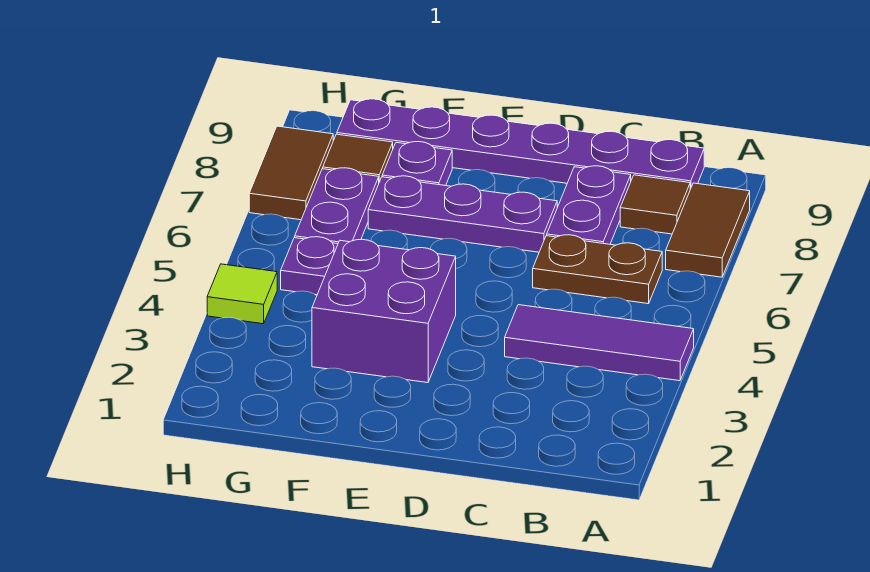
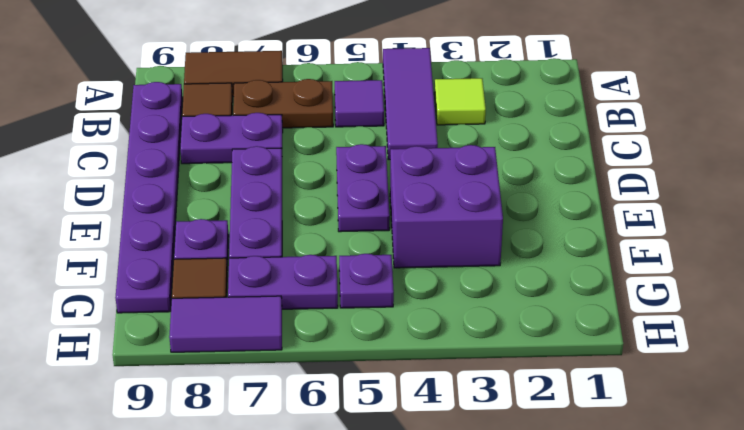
none -> purple 1x1 tile [335,80,384,127]
brown 1x2 plate [533,235,662,304] -> brown 1x2 plate turned to [233,79,333,128]
none -> purple 1x2 plate [336,144,390,232]
lime 1x1 tile [207,264,277,324] -> lime 1x1 tile moved to [434,78,486,125]
brown 1x2 tile [249,126,333,220] -> purple 1x2 tile [169,296,282,352]

